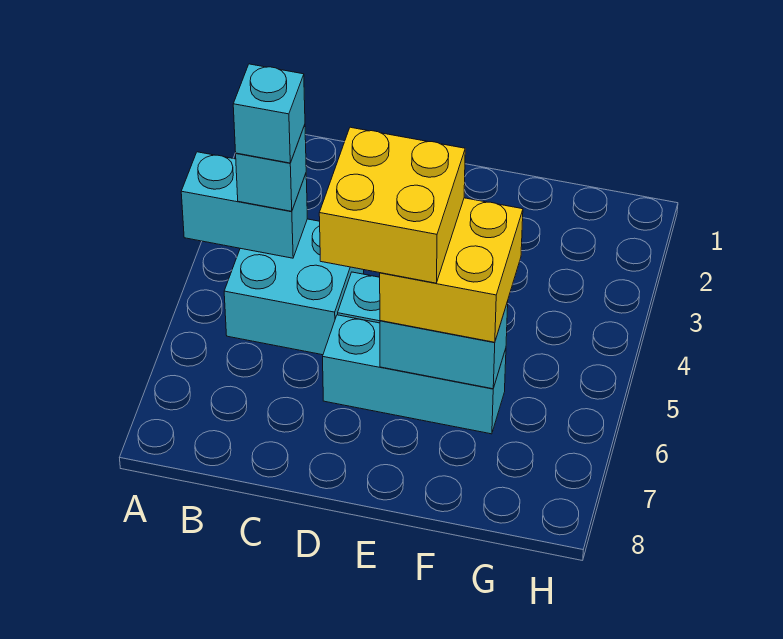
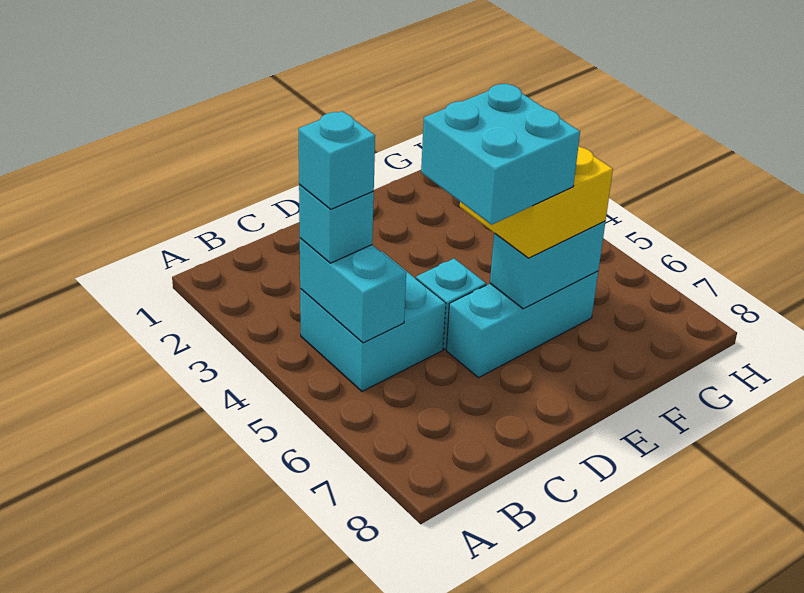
cyan 1x2 brick [181,152,307,258] -> cyan 1x2 brick turned to [300,238,406,343]
yellow 2x2 brick [319,127,465,283] -> cyan 2x2 brick [421,83,580,225]

